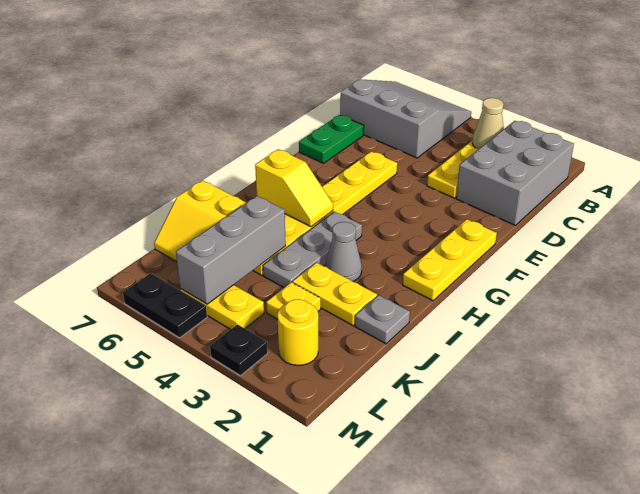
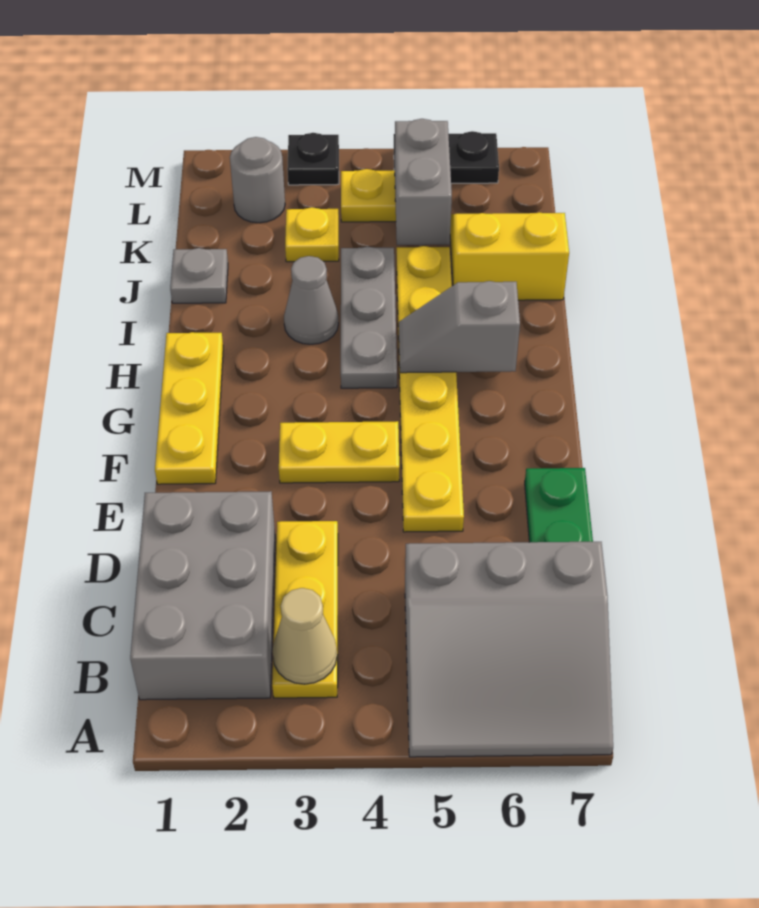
yellow 1x2 slope [255,149,333,227] -> grey 1x2 slope [399,281,520,373]
yellow 1x2 plate [293,263,377,326] -> yellow 1x2 plate moved to [279,421,399,483]
grey 1x3 brick [176,196,286,304] -> grey 1x2 brick [395,119,452,245]
yellow 1x1 round brick [277,299,318,365] -> grey 1x1 round brick [230,137,285,223]

